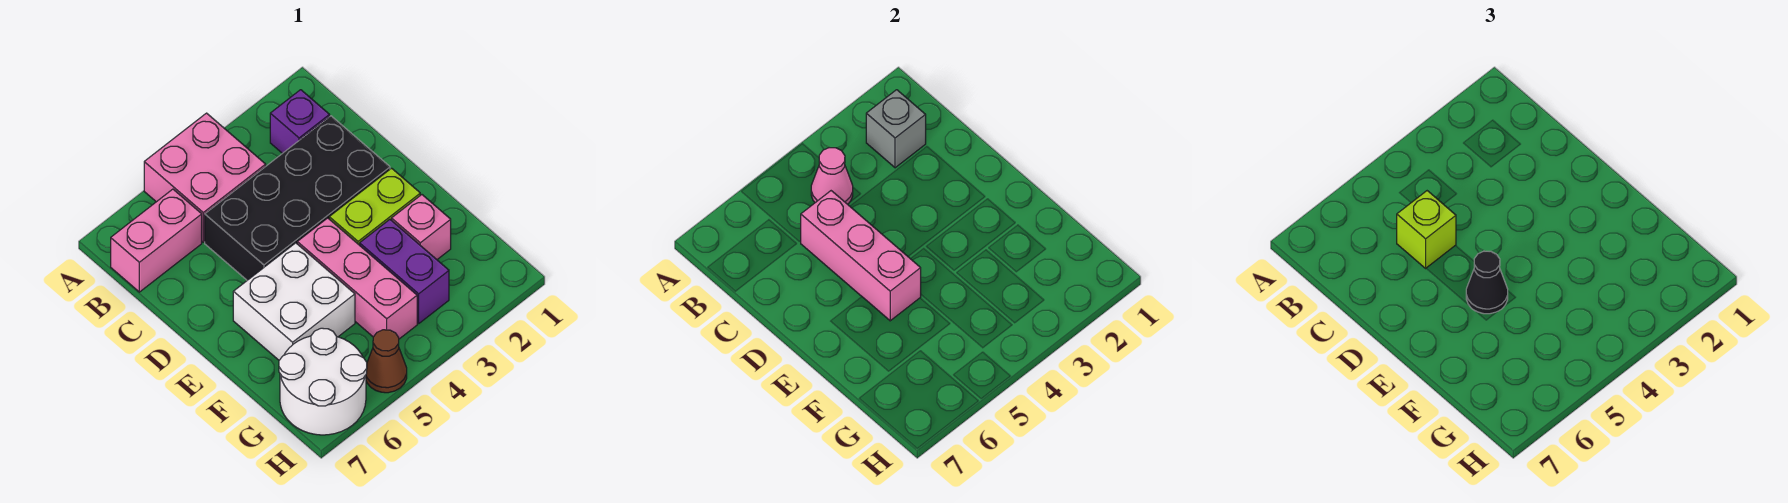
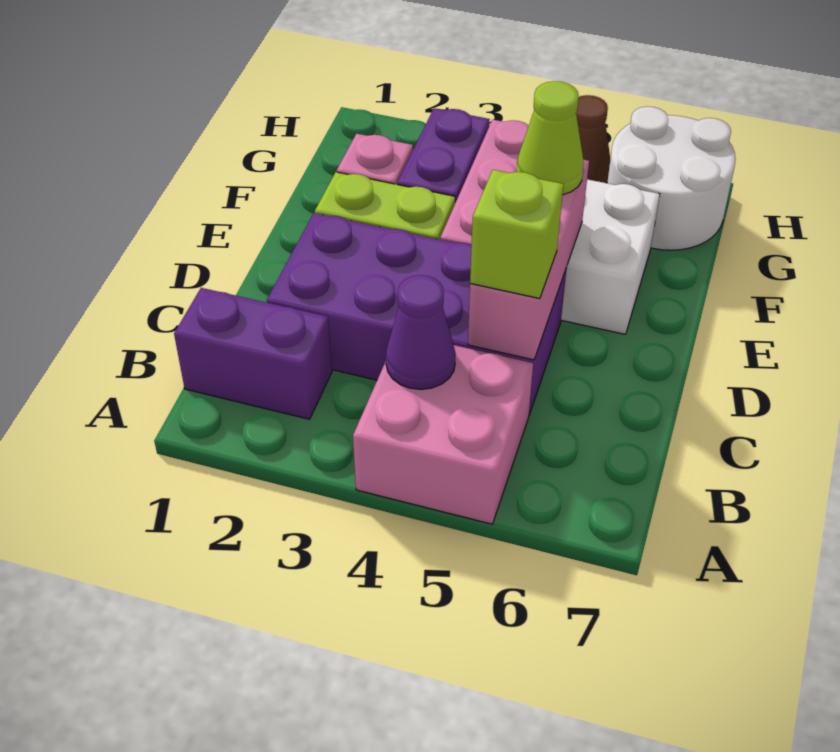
purple 1x1 brick [270,90,330,153] -> purple 1x2 brick [174,288,332,419]
grey 1x1 brick [866,90,926,168] -> none
pink 1x1 cone [811,148,853,204] -> purple 1x1 cone [386,275,456,389]
pink 1x2 brick [111,189,202,292] -> none
black 2x4 brick [205,116,390,280] -> purple 2x4 brick [267,213,567,415]
black 1x1 cone [1466,251,1508,314] -> lime 1x1 cone [516,81,584,195]

